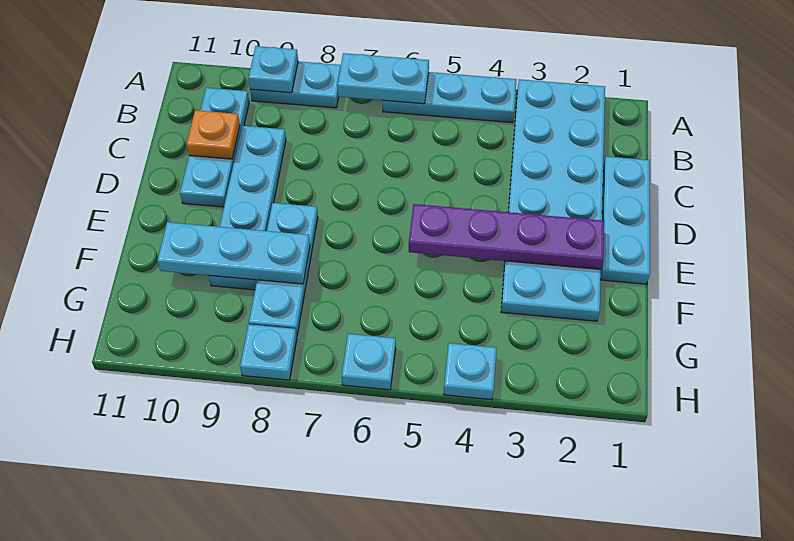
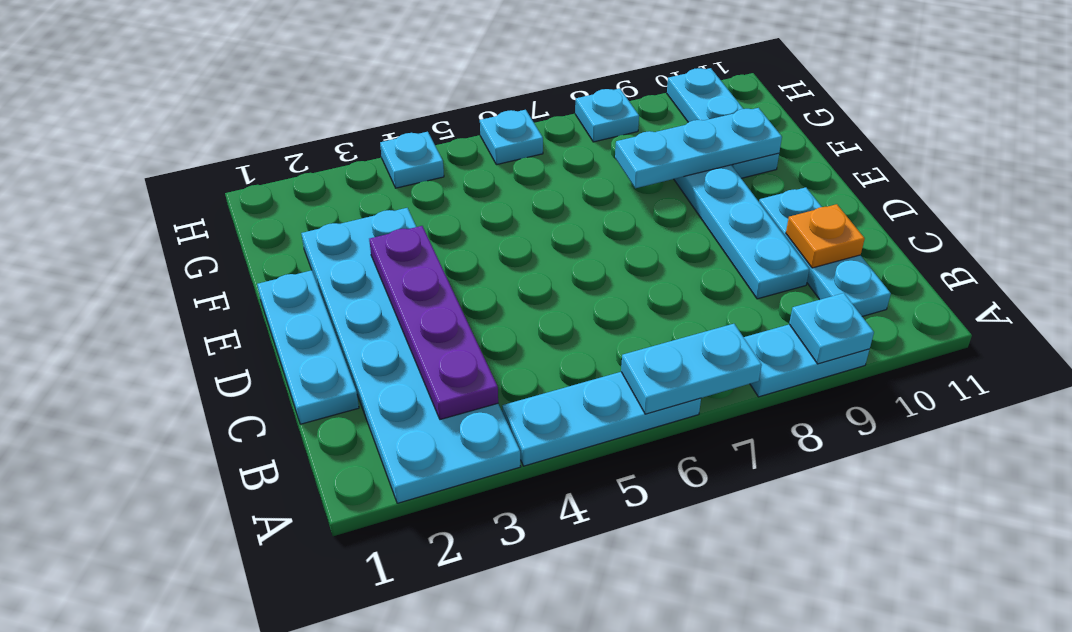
purple 1x4 plate [409,204,604,269] -> purple 1x4 plate turned to [369,226,498,420]
cyan 1x3 plate [249,203,318,335] -> cyan 1x3 plate moved to [667,68,779,178]

